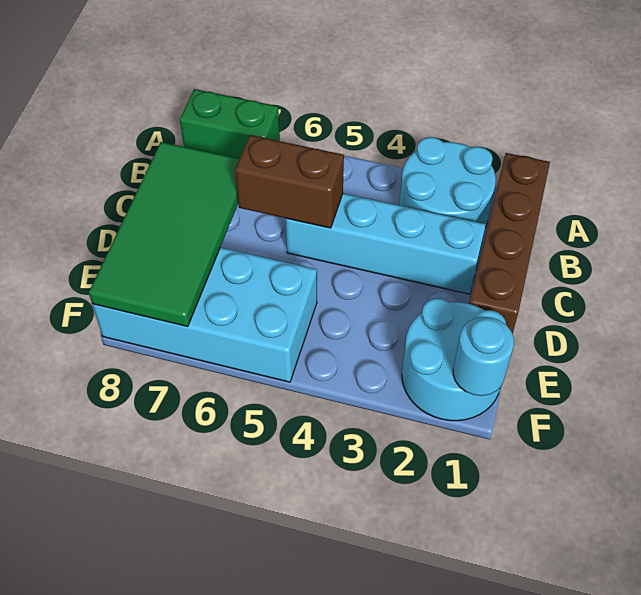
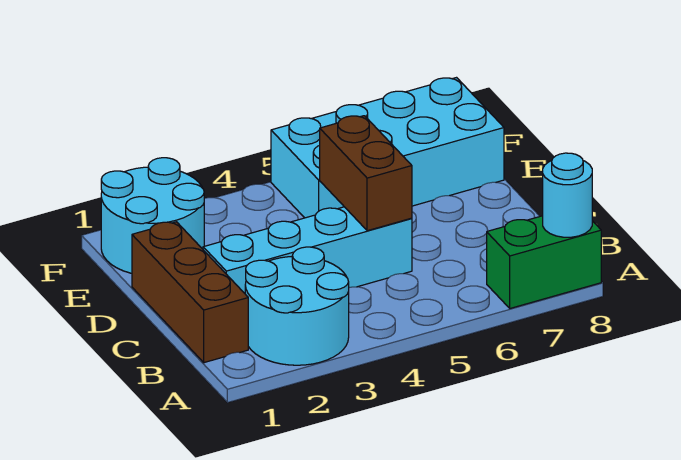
brown 1x4 brick [469,153,550,334] -> brown 1x3 brick [132,222,248,363]
brown 1x2 brick [235,135,344,228] -> brown 1x2 brick turned to [320,116,412,231]
green 2x4 tile [89,142,239,327] -> none
cyan 1x1 round brick [453,317,514,396] -> cyan 1x1 round brick moved to [543,153,592,237]

